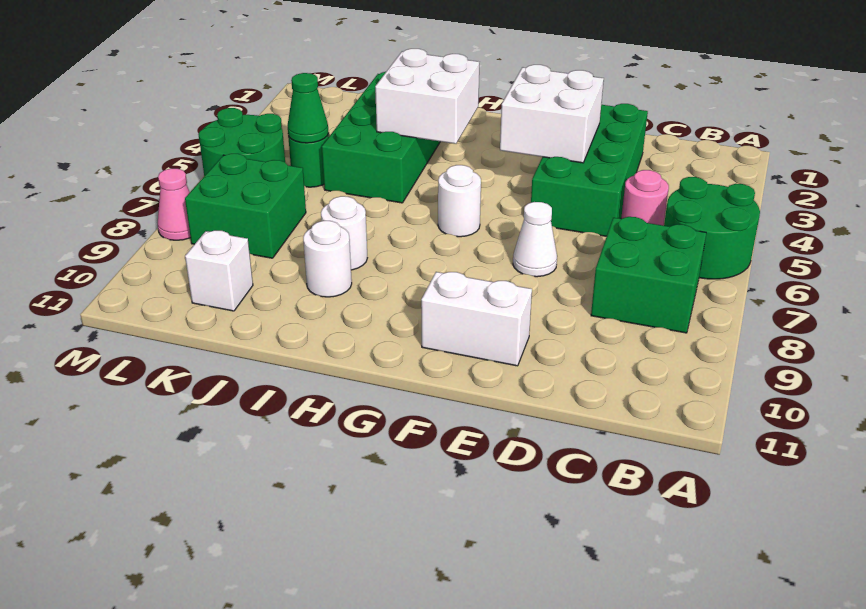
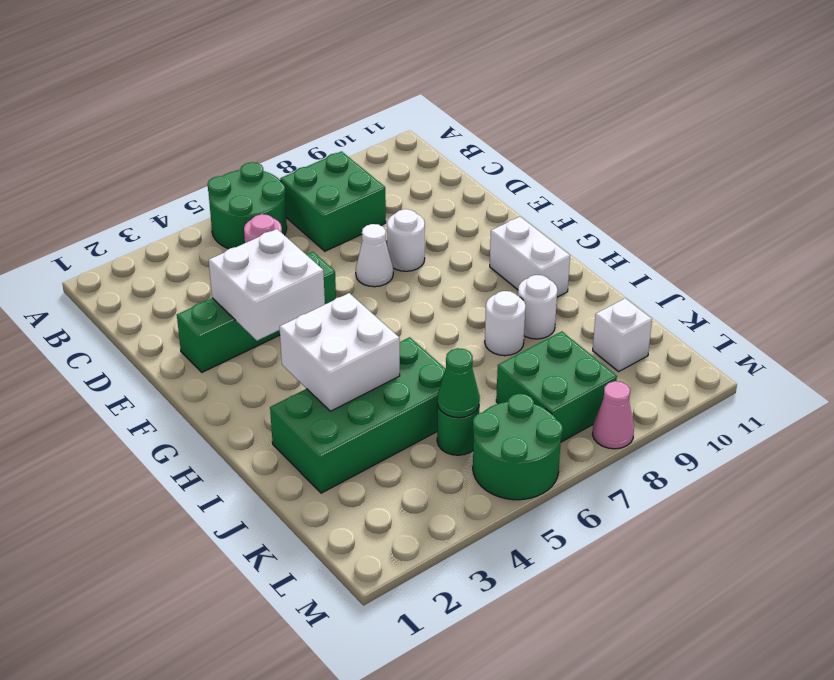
green 2x4 brick [531,104,648,236] -> green 1x4 brick [177,252,336,372]
white 1x2 brick [421,272,532,366] -> white 1x2 brick moved to [490,217,570,297]
white 1x1 round brick [438,165,481,237] -> white 1x1 round brick moved to [387,209,425,271]

